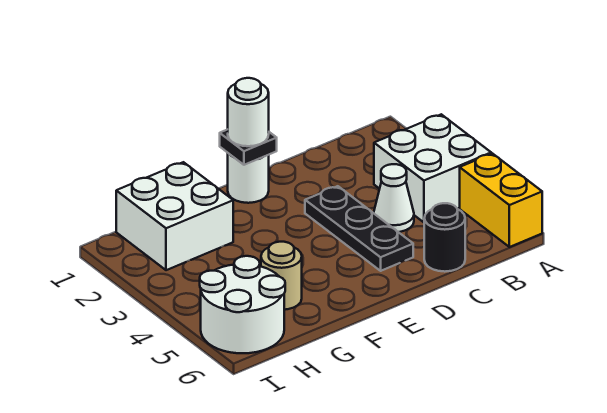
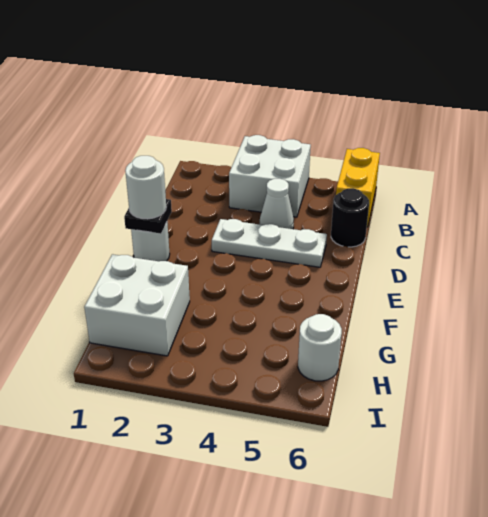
yellow 1x2 brick [460,153,542,247] -> yellow 1x2 brick turned to [336,148,380,227]
black 1x3 plate [305,186,413,271] -> white 1x3 plate [212,219,327,267]
tan 1x1 round brick [261,242,302,310] -> none
white 2x2 round brick [200,256,285,353] -> white 1x1 round brick [298,314,342,381]

